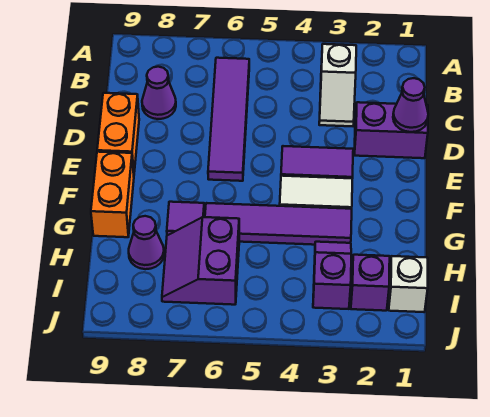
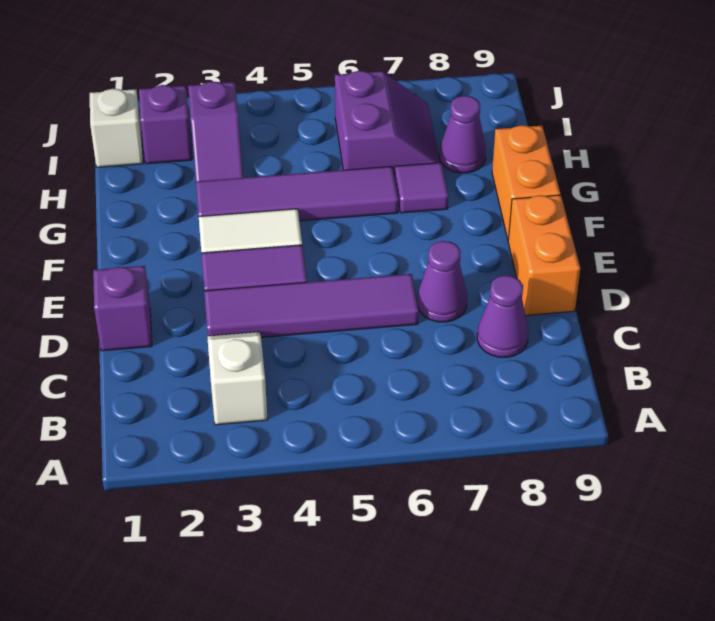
purple 1x4 tile [208,58,249,181] -> purple 1x4 tile turned to [204,274,419,337]
purple 1x2 brick [354,102,428,158] -> purple 1x1 brick [93,266,152,351]
purple 1x1 cone [393,78,428,132] -> purple 1x1 cone moved to [417,241,467,322]

